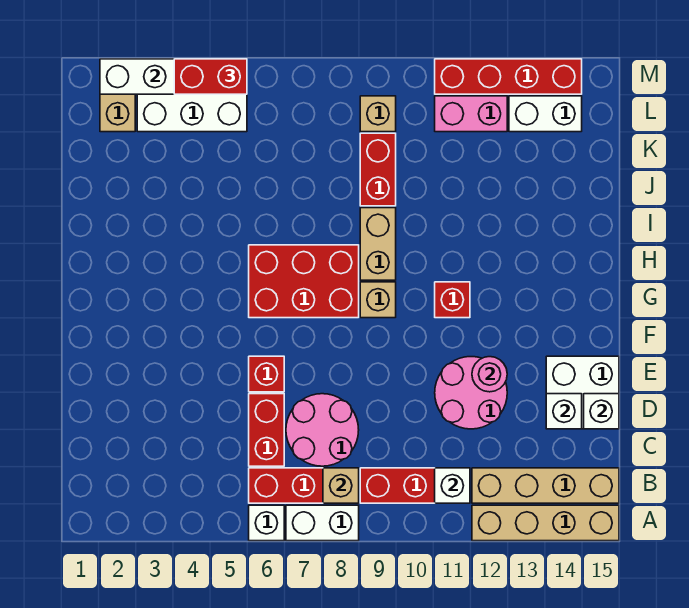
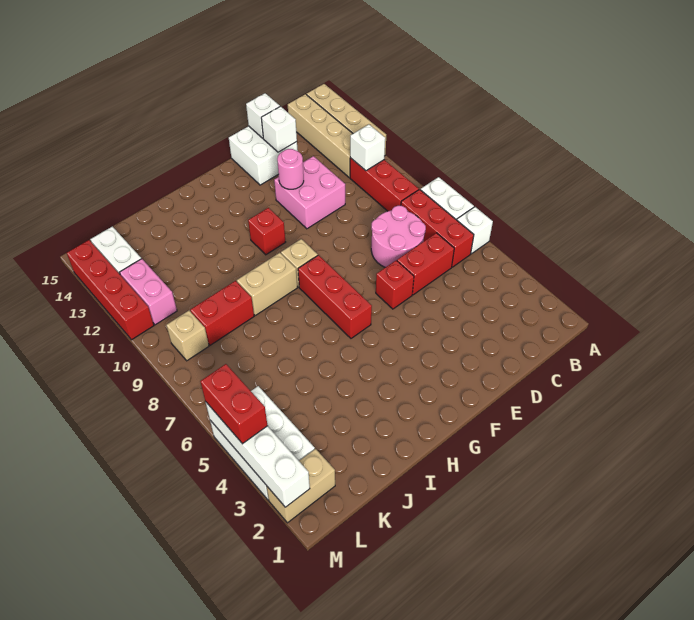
tan 1x1 brick [323,468,359,503] -> none
pink 2x2 round brick [435,357,507,429] -> pink 2x2 brick [274,156,345,229]
red 2x3 brick [249,245,359,318] -> red 1x3 brick [298,255,372,338]

